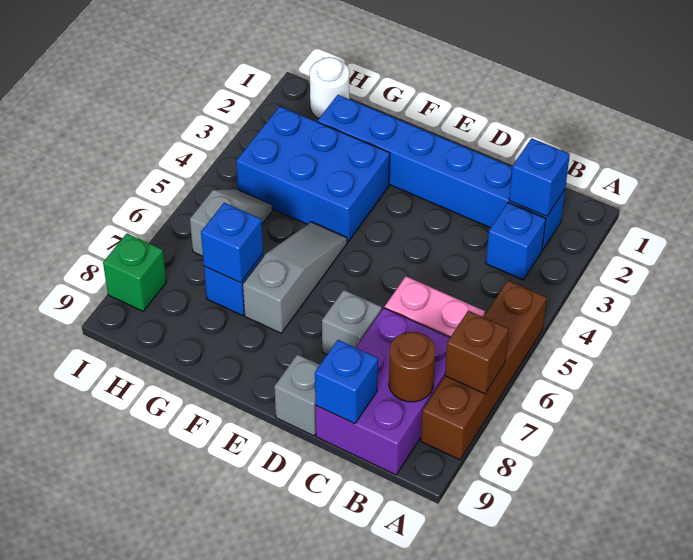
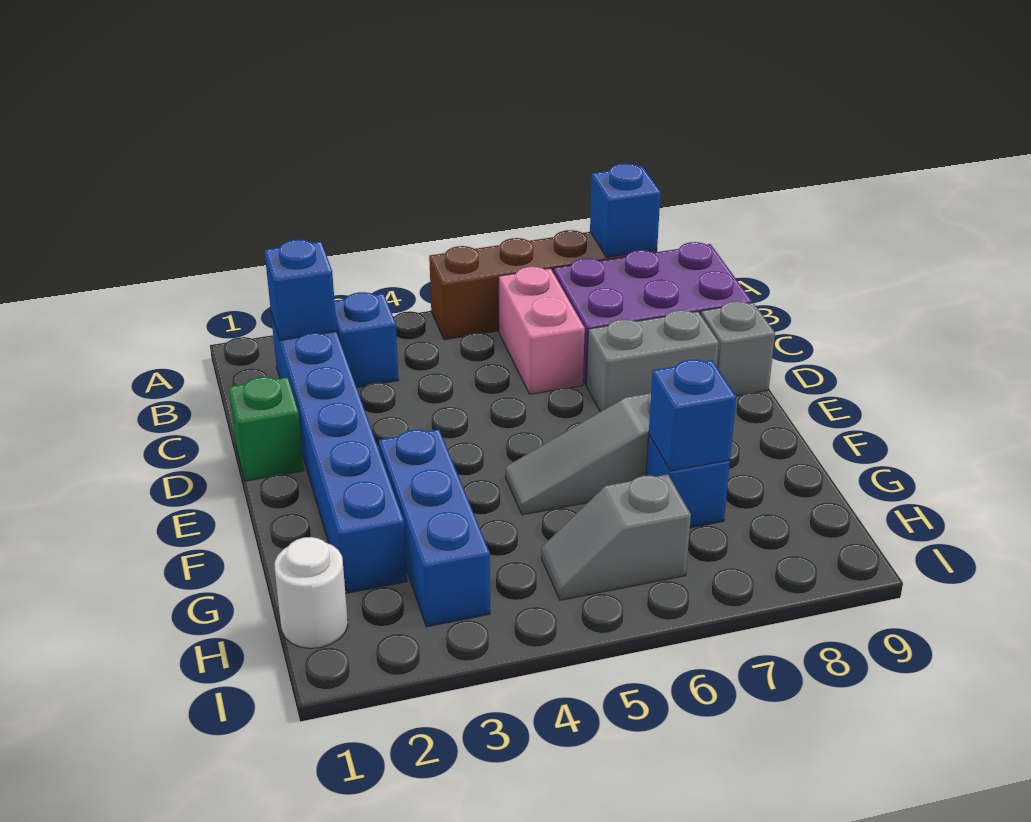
brown 1x1 brick [445,311,509,394] -> none
brown 1x1 round brick [389,332,435,402] -> none
blue 1x1 brick [315,340,378,424] -> blue 1x1 brick moved to [590,163,661,258]
grey 1x1 brick [322,290,382,354] -> grey 1x2 brick [587,310,719,412]
blue 2x3 brick [236,106,390,242] -> blue 1x3 brick [379,429,490,627]
green 1x1 brick [103,234,166,311] -> green 1x1 brick moved to [229,377,304,481]

